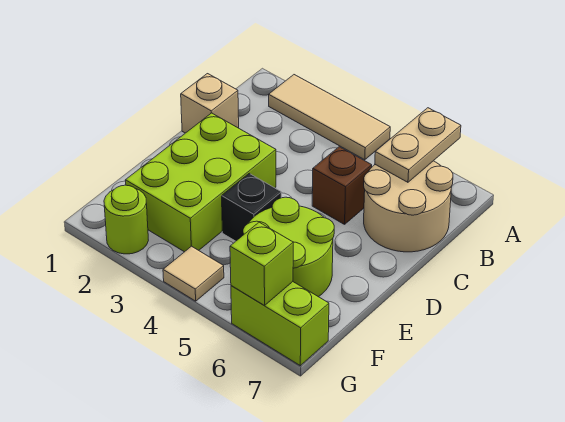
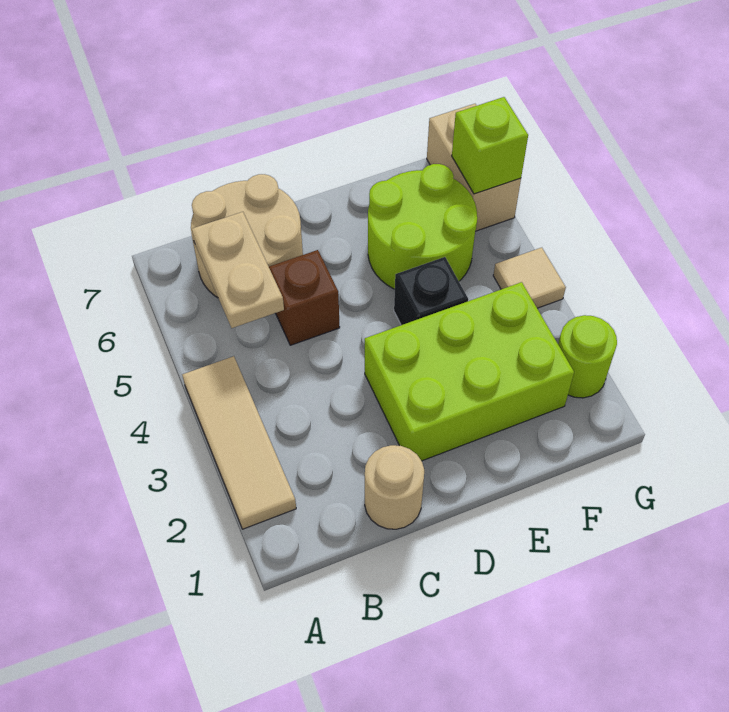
tan 1x2 plate [375,108,461,182] -> tan 1x2 plate turned to [192,212,284,328]
tan 1x1 brick [181,74,239,133] -> tan 1x1 round brick [365,445,424,529]
lime 1x2 brick [231,282,329,366] -> tan 1x2 brick [427,104,521,231]

